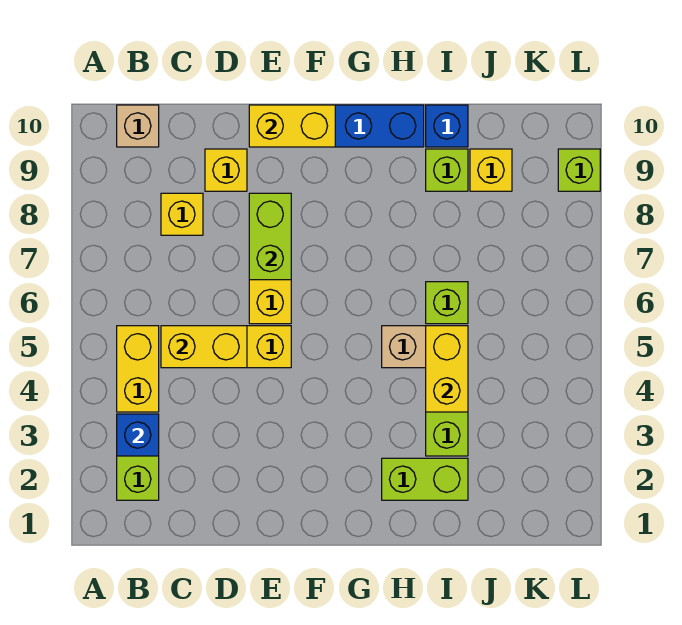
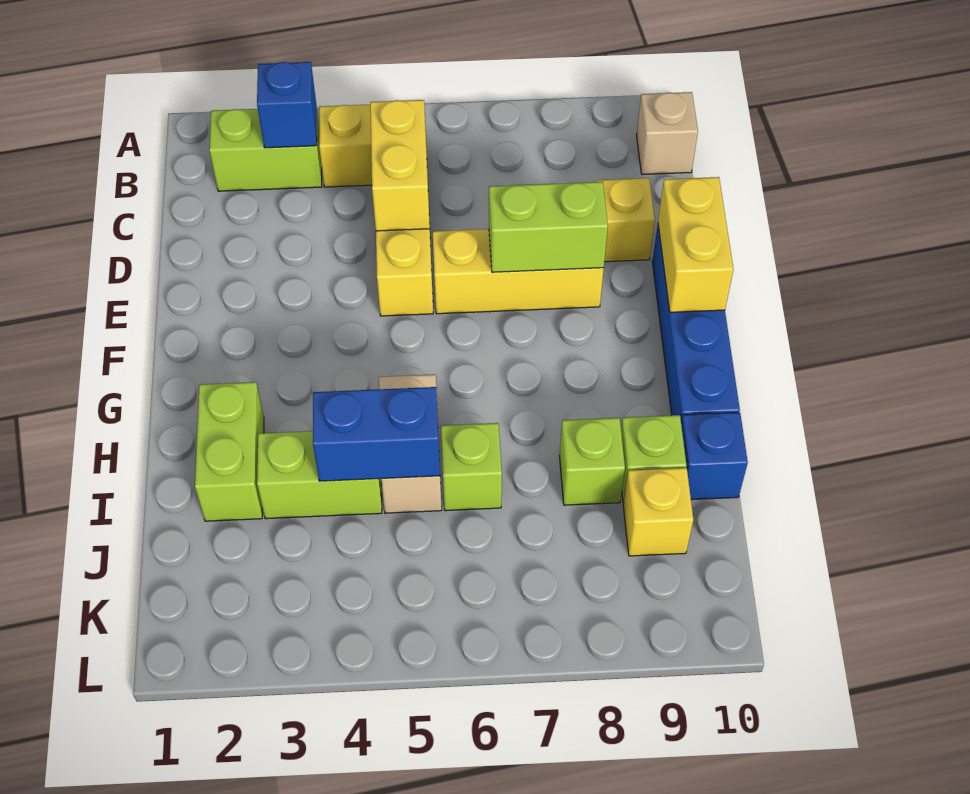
yellow 1x1 brick [161,193,203,235] -> none
yellow 1x2 brick [426,326,468,412] -> blue 1x2 brick [313,387,440,481]
lime 1x1 brick [558,149,600,191] -> lime 1x1 brick moved to [560,418,625,505]

